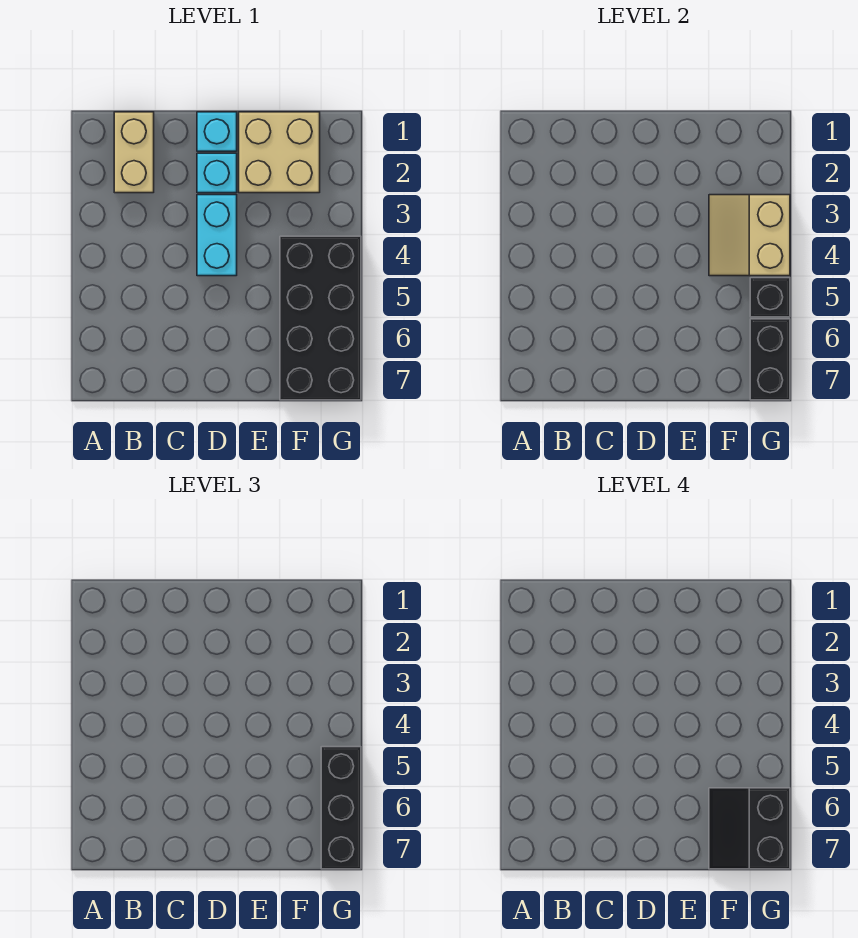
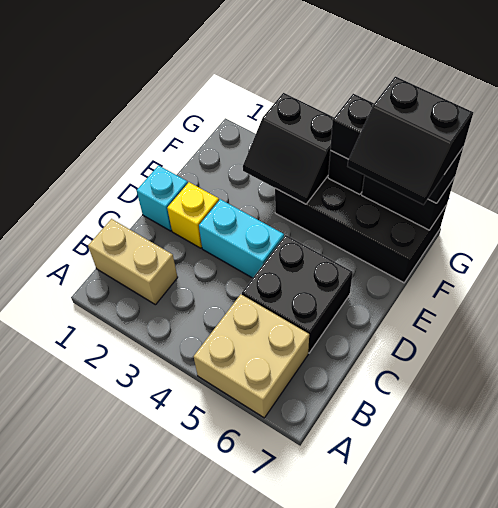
none -> black 2x2 brick [242,235,353,353]
cyan 1x1 brick [197,153,237,193] -> yellow 1x1 brick [167,182,219,248]
tan 2x2 brick [239,112,320,193] -> tan 2x2 brick moved to [194,294,309,418]
tan 2x2 slope [709,195,790,276] -> black 2x2 slope [243,93,334,204]

